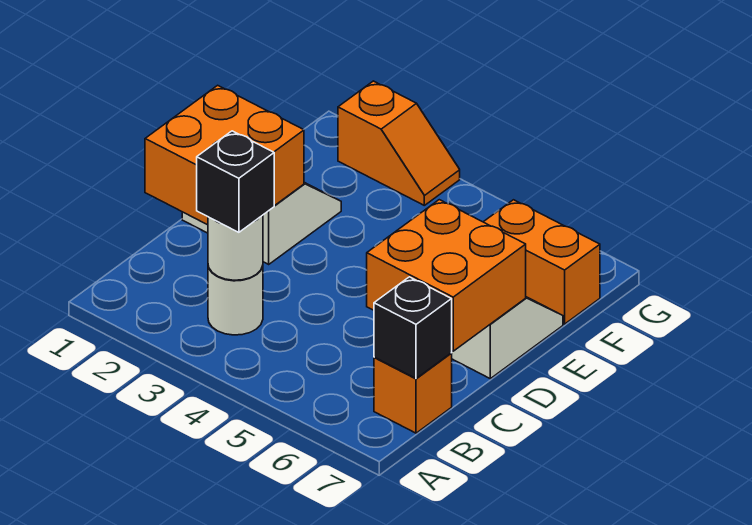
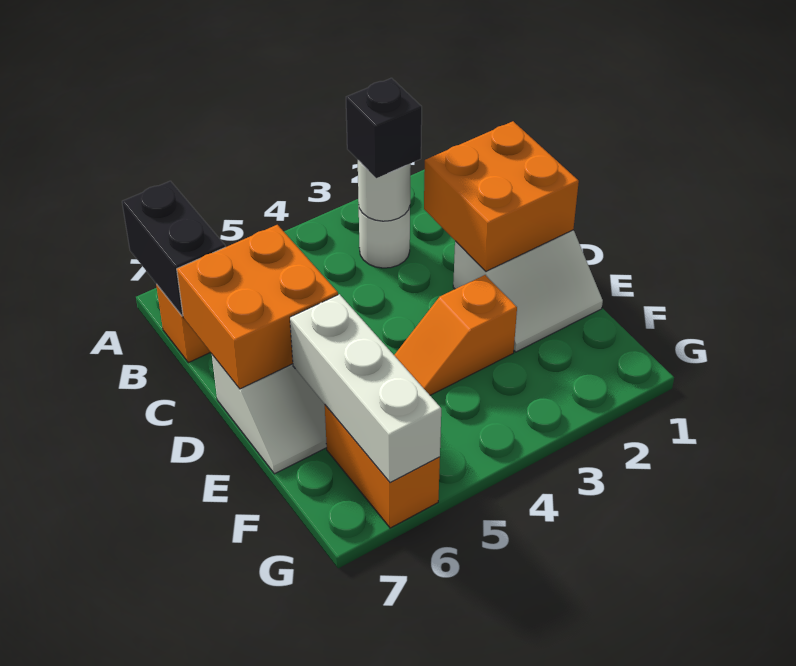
black 1x1 brick [374,277,452,378] -> black 1x2 brick [122,181,225,316]
none -> white 1x3 brick [290,294,441,483]
orange 1x2 brick [484,200,600,324] -> orange 1x2 brick turned to [325,405,440,528]
orange 1x2 slope [338,81,460,205] -> orange 1x2 slope moved to [394,275,517,395]

